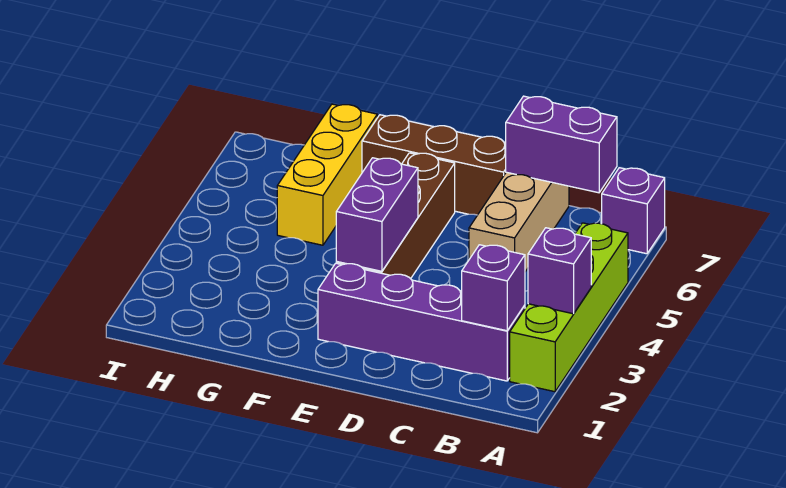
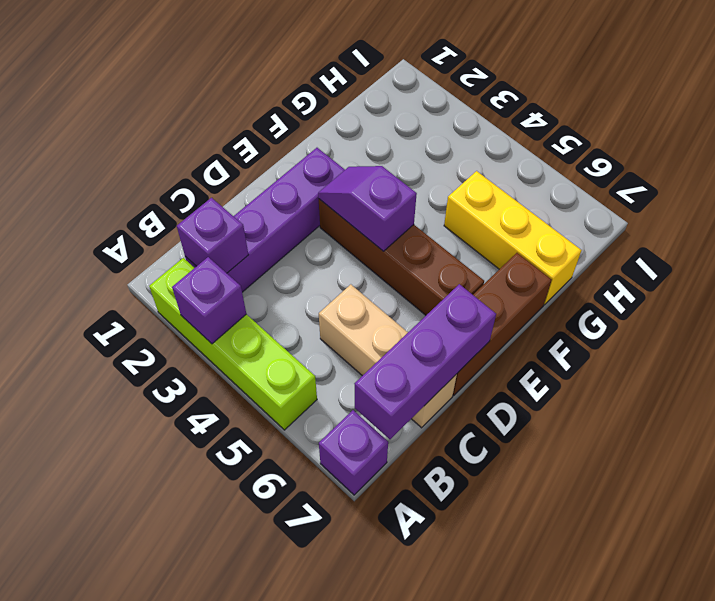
purple 1x2 brick [506,96,617,193] -> purple 1x3 brick [355,284,496,439]
purple 1x2 brick [336,158,418,271] -> purple 1x2 slope [318,166,417,251]

